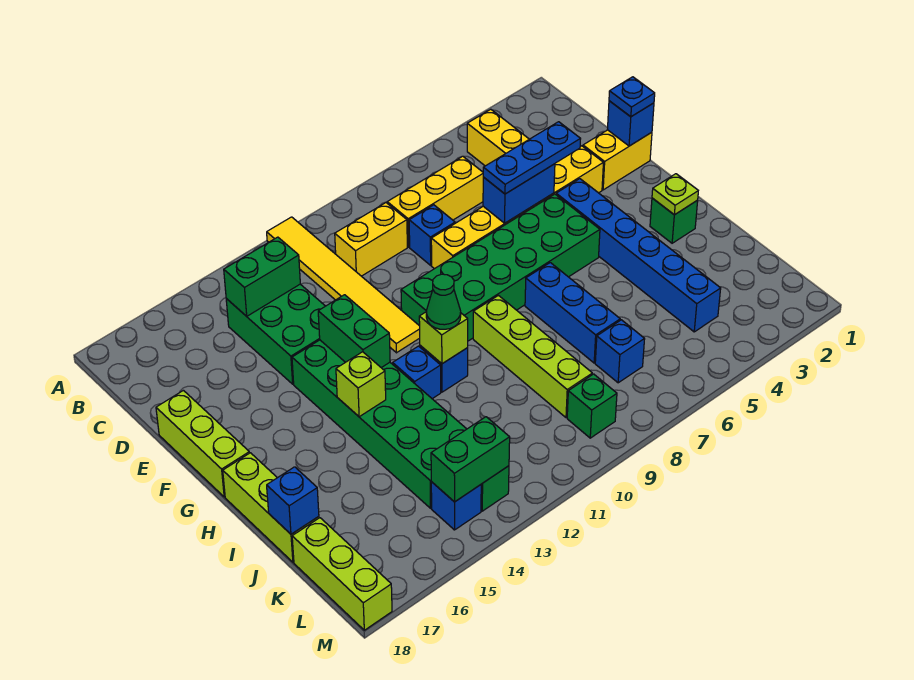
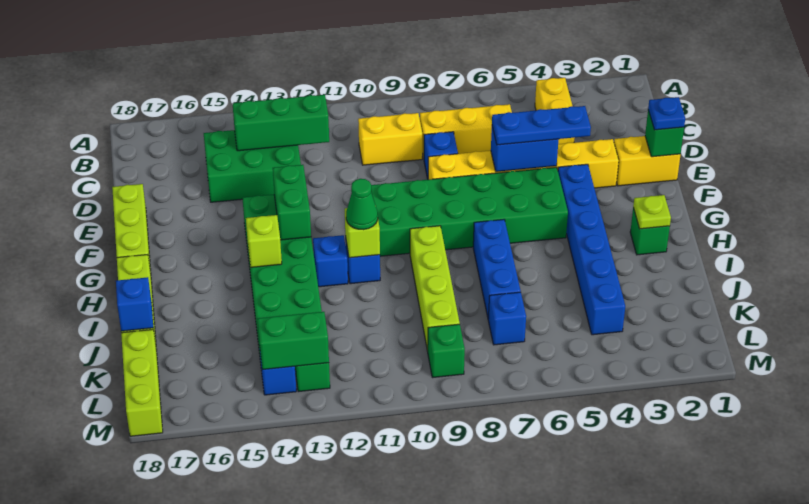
yellow 1x6 tile [267,217,420,353] -> none
green 2x3 brick [226,284,325,384] -> green 2x3 brick turned to [204,130,301,202]
green 1x2 brick [224,237,300,316] -> green 1x3 brick [233,95,329,151]
blue 1x1 brick [607,101,654,146] -> green 1x1 brick [645,110,684,157]

